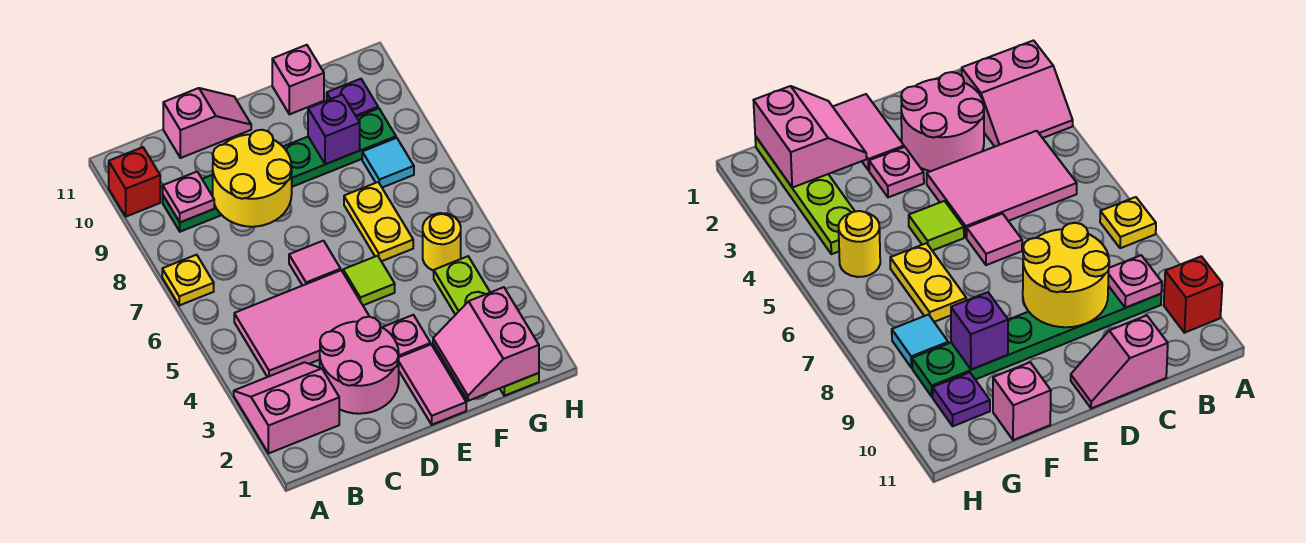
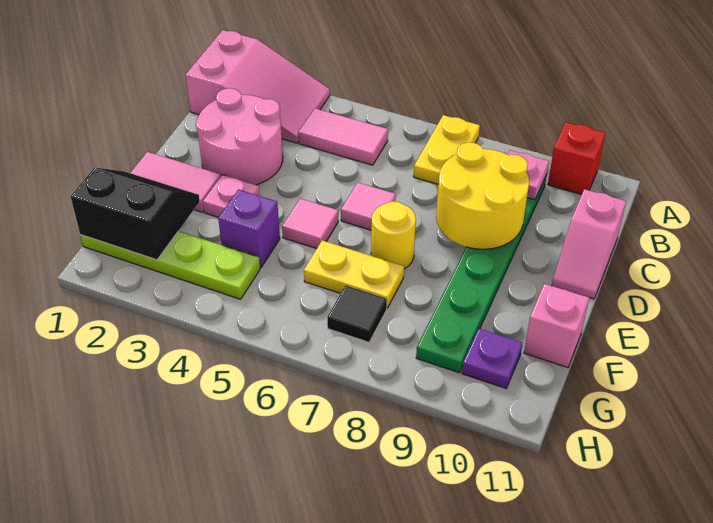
pink 2x2 slope [234,362,339,453] -> pink 2x3 slope [185,30,330,143]
yellow 1x1 plate [162,255,214,305] -> yellow 1x2 plate [414,115,480,184]
pink 2x3 tile [234,270,369,377] -> pink 1x2 tile [298,108,388,165]
lime 1x1 tile [343,256,395,305] -> pink 1x1 tile [282,199,338,249]
pink 2x2 slope [433,287,539,401] -> black 2x2 slope [71,168,200,260]
purple 1x1 brick [308,95,360,164] -> purple 1x1 brick moved to [218,190,280,268]
yellow 1x1 round brick [423,213,461,271] -> yellow 1x1 round brick moved to [371,201,416,269]
none -> black 1x1 tile [327,285,387,342]
cyan 1x1 tile [362,138,414,188] -> none

